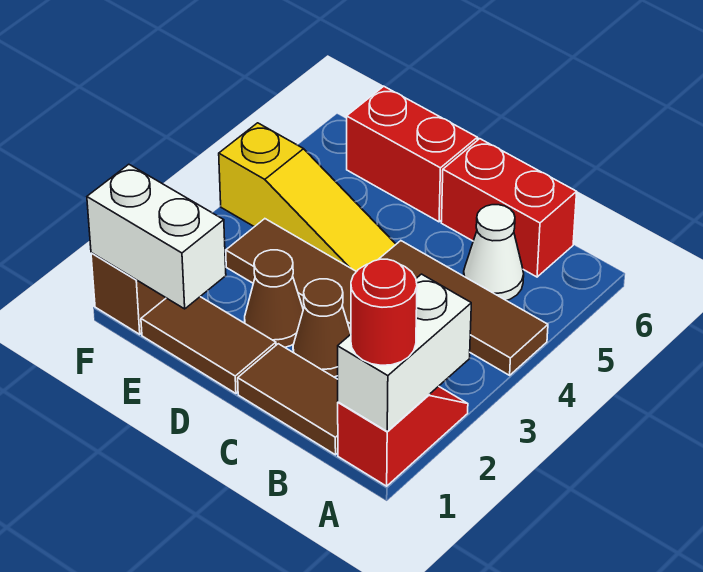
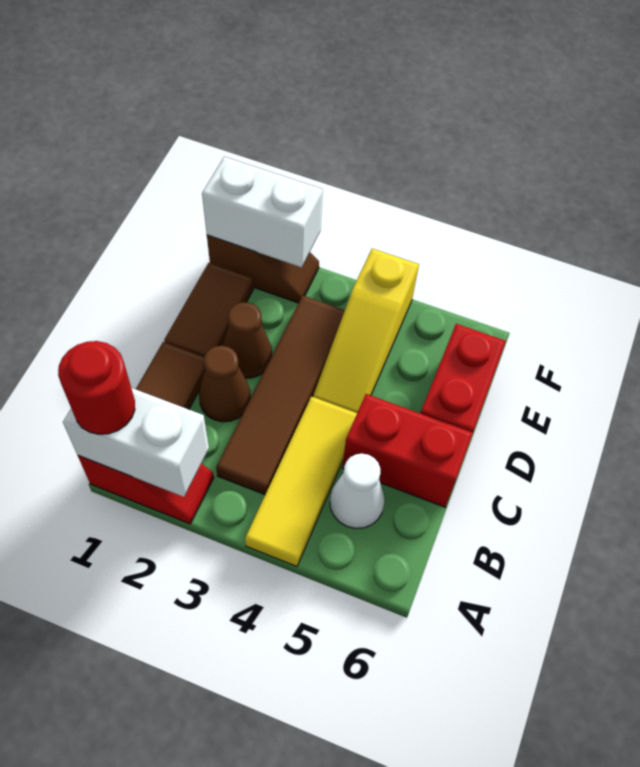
brown 1x3 tile [378,241,548,375] -> yellow 1x3 tile [245,396,357,566]
red 1x2 brick [441,139,577,277] -> red 1x2 brick turned to [343,394,473,507]
white 1x2 brick [87,164,226,309] -> white 1x2 brick turned to [202,157,323,267]

